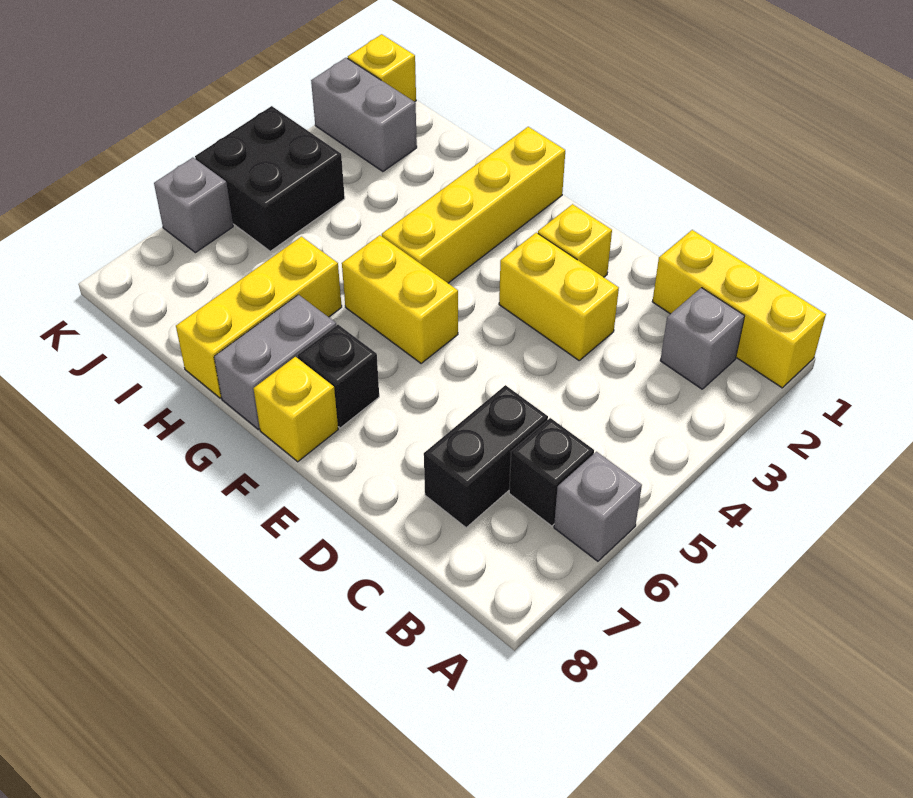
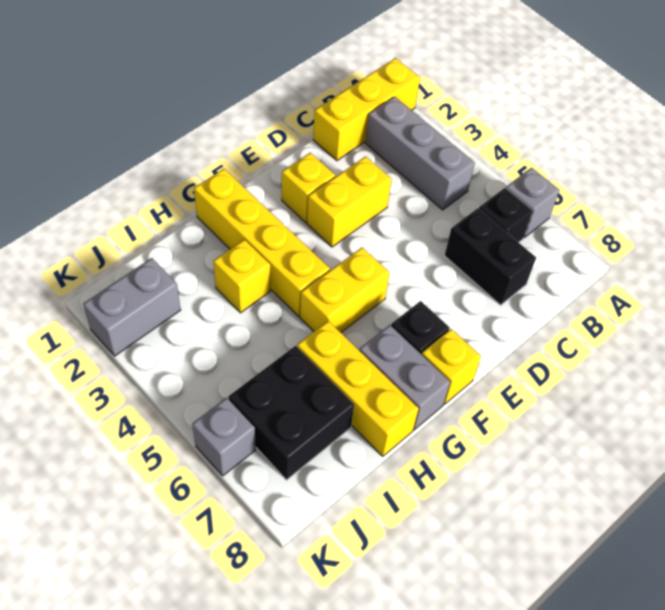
grey 1x1 brick [660,288,745,389] -> grey 1x3 brick [365,96,475,210]
black 2x2 brick [195,106,345,251] -> black 2x2 brick moved to [228,346,354,480]
yellow 1x1 brick [348,34,416,102] -> yellow 1x1 brick moved to [213,240,270,313]

